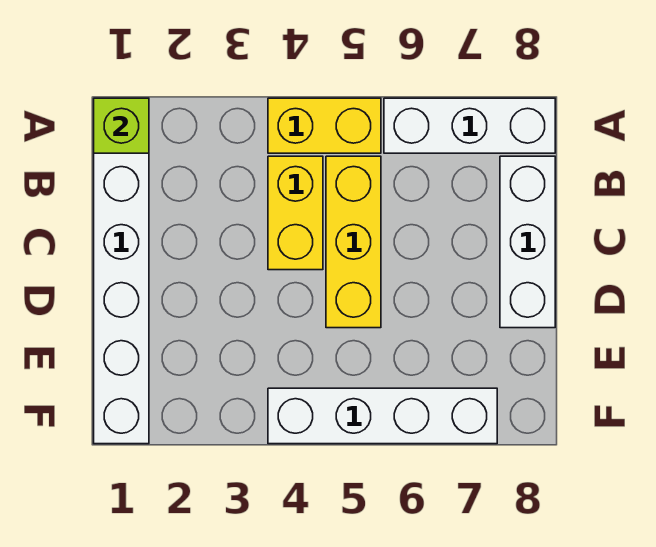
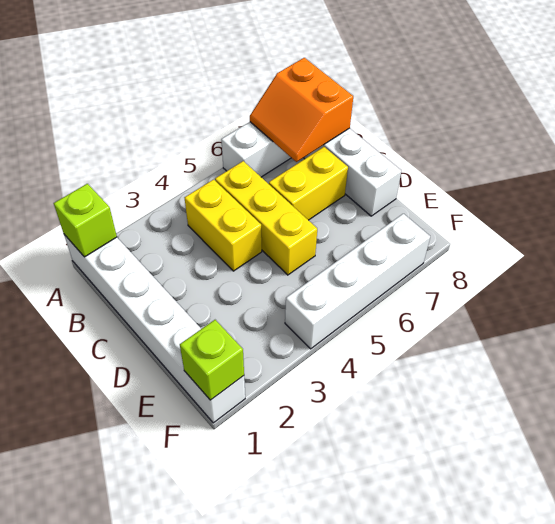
yellow 1x2 brick [268,98,381,153] -> yellow 1x2 brick moved to [269,147,348,220]
none -> orange 2x2 slope [250,58,353,162]
none -> lime 1x1 brick [180,320,244,400]

